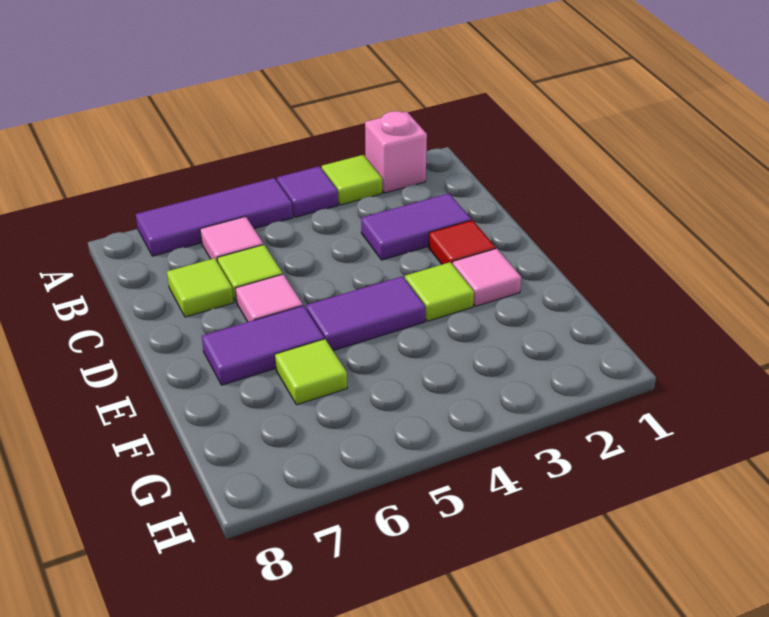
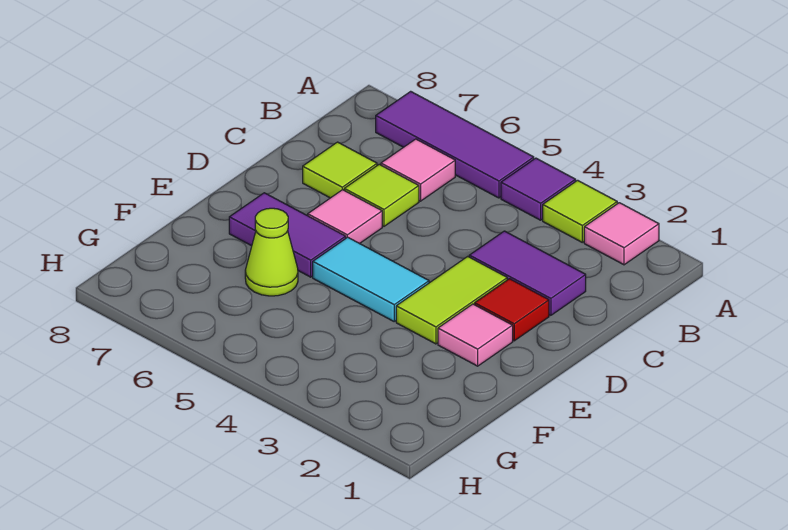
pink 1x1 brick [365,111,427,193] -> pink 1x1 tile [584,203,659,265]
lime 1x1 tile [405,262,474,321] -> lime 1x2 tile [396,256,507,344]
purple 1x2 tile [306,276,425,351] -> cyan 1x2 tile [313,237,429,321]
lime 1x1 tile [275,339,347,405] -> lime 1x1 cone [245,208,298,296]

